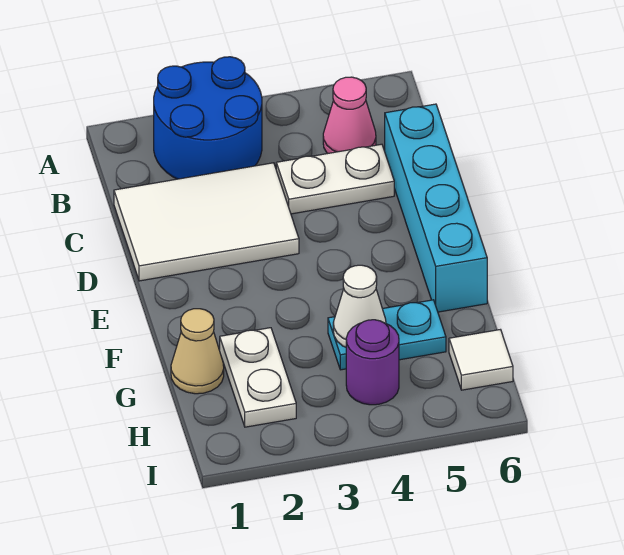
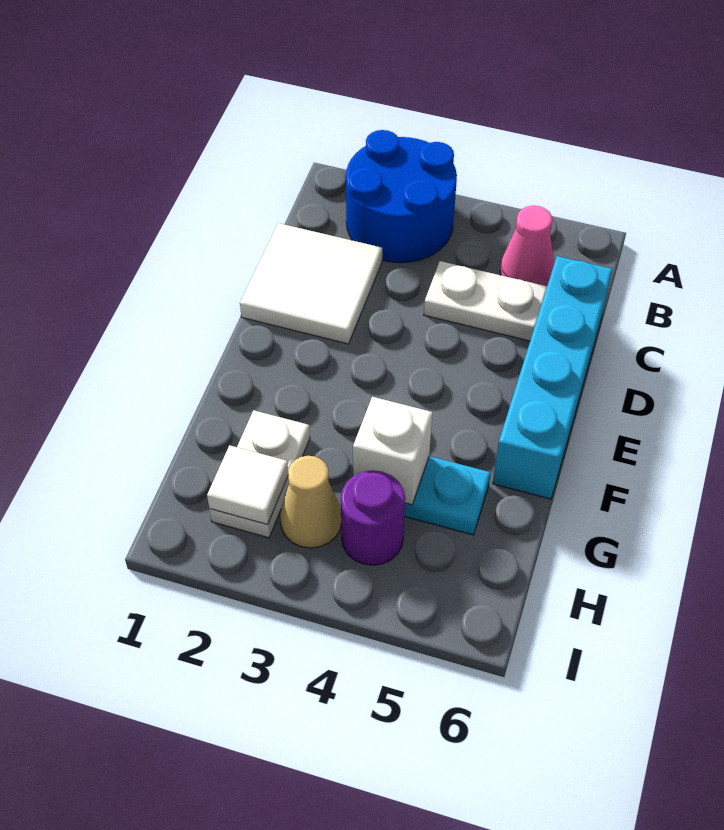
white 2x3 tile [114,163,299,281] -> white 2x2 tile [240,223,382,344]
tan 1x1 cone [171,309,224,394] -> tan 1x1 cone moved to [280,456,341,548]
white 1x1 cone [333,265,386,347] -> white 1x1 brick [353,397,432,505]
white 1x1 tile [449,330,513,390] -> white 1x1 tile moved to [207,445,288,524]

